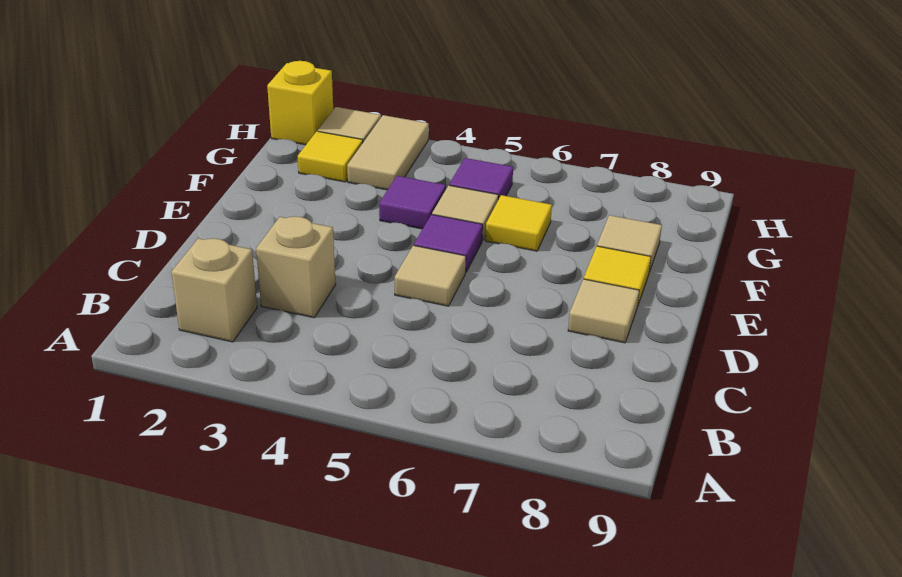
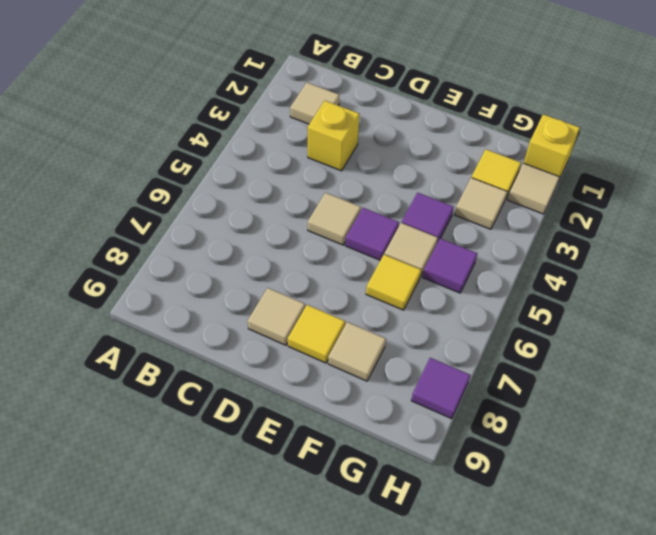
tan 1x1 brick [171,238,257,342] -> tan 1x1 tile [290,83,339,124]
tan 1x1 brick [256,216,336,318] -> yellow 1x1 brick [307,101,360,171]
tan 1x2 tile [347,115,429,190] -> tan 1x1 tile [455,178,507,229]
none -> purple 1x1 tile [411,358,470,419]

